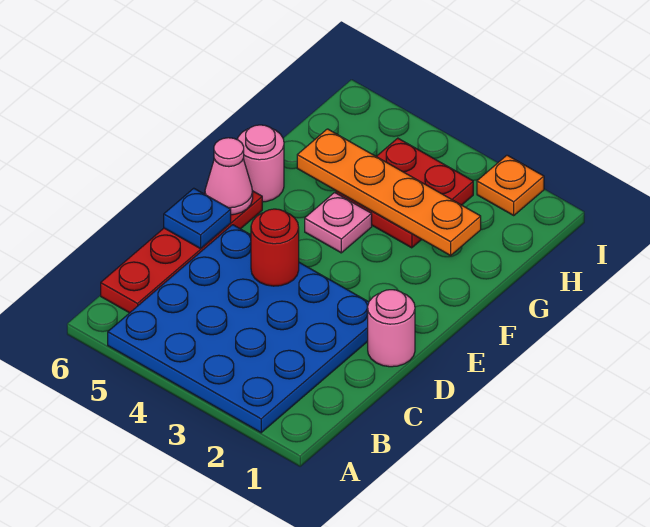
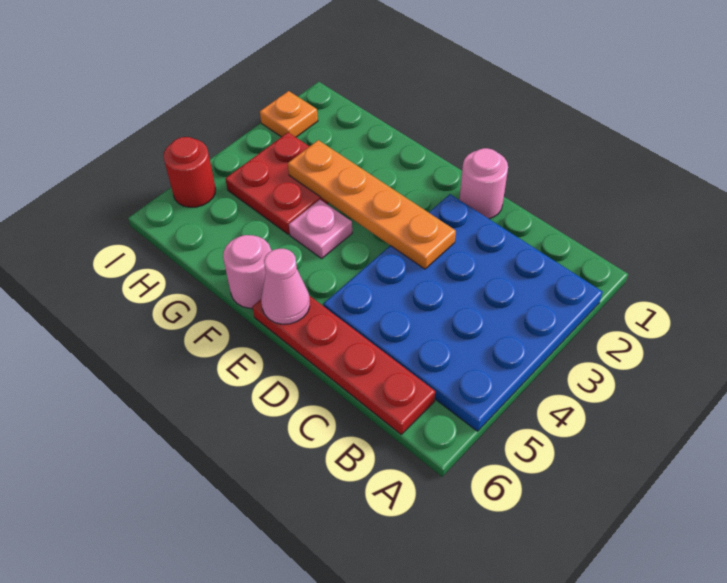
red 1x1 round brick [251,209,299,286] -> red 1x1 round brick moved to [164,137,216,207]
blue 1x1 plate [164,188,231,249] -> none
orange 1x4 plate [297,129,481,255] -> orange 1x4 plate turned to [288,140,456,269]

